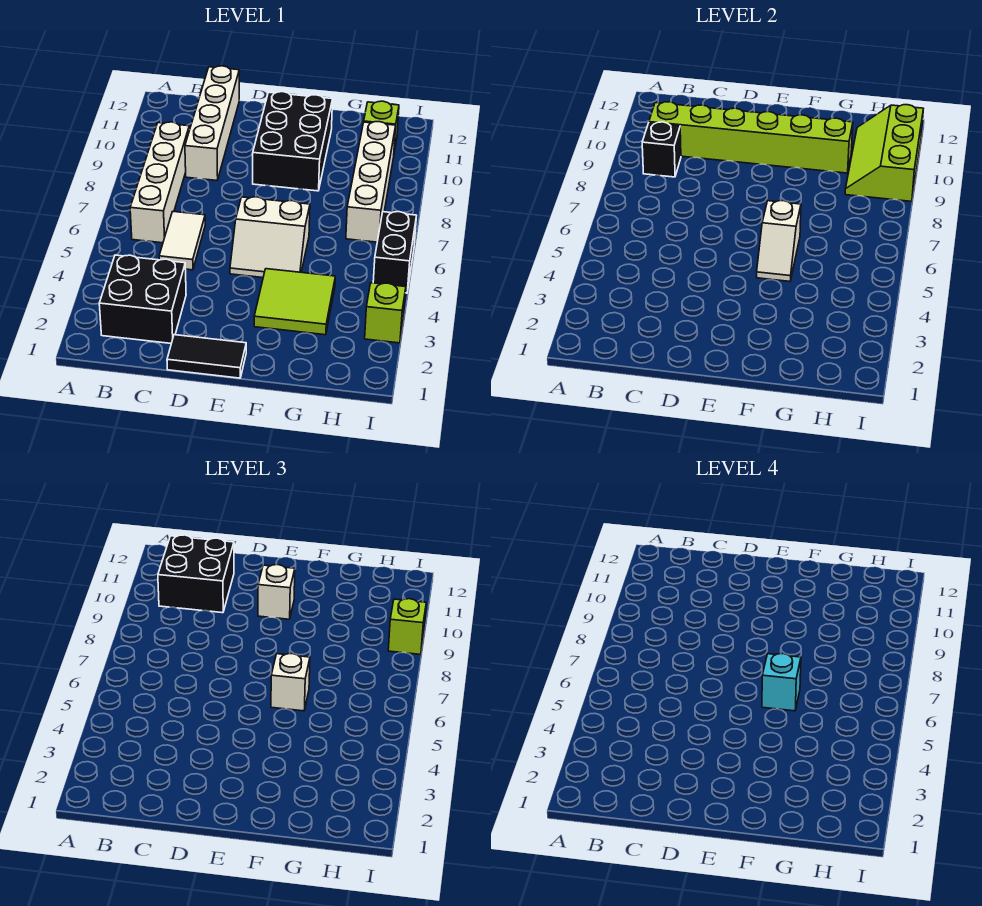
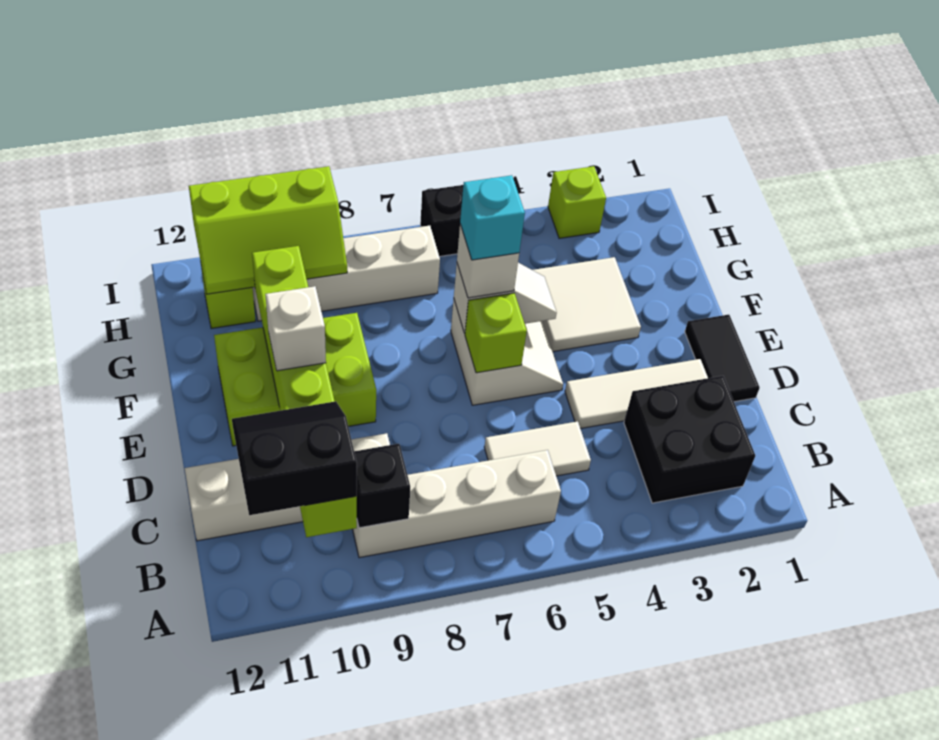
black 2x2 brick [158,535,234,613] -> black 2x2 slope [232,401,357,515]
none -> white 1x3 tile [565,359,708,429]
black 2x3 brick [253,92,333,191] -> lime 2x3 brick [214,313,376,446]
lime 2x2 tile [254,269,335,335] -> white 2x2 tile [533,257,641,352]
lime 1x1 brick [388,599,426,654] -> lime 1x1 brick moved to [465,293,527,373]

